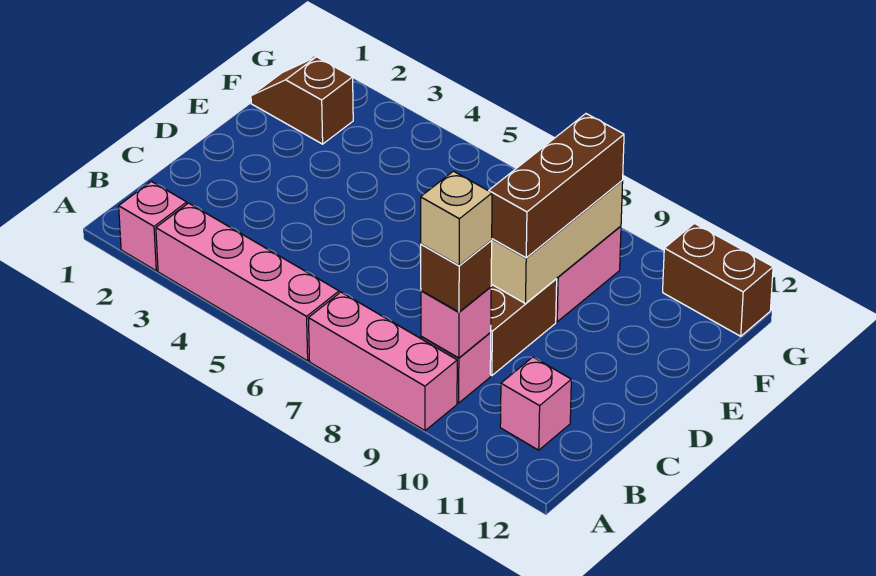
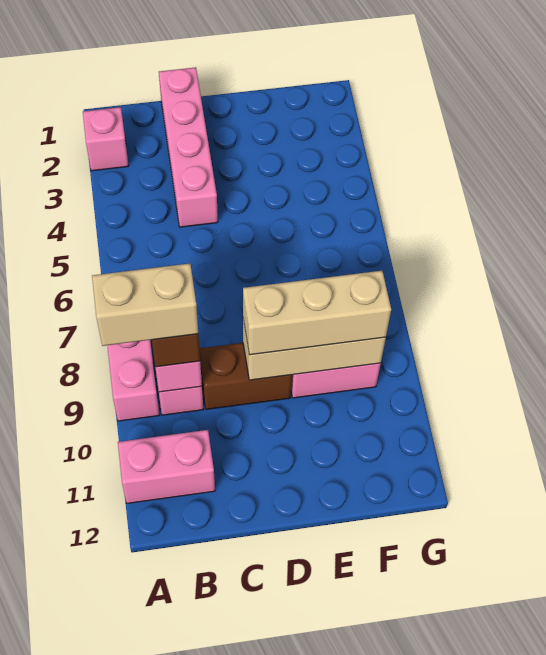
pink 1x4 brick [156,203,339,361] -> pink 1x4 brick moved to [159,67,218,227]
tan 1x1 brick [421,171,492,266] -> tan 1x2 brick [92,263,198,346]
pink 1x1 brick [500,357,571,450] -> pink 1x2 brick [118,430,215,503]
brown 1x3 brick [489,114,624,258] -> tan 1x3 brick [243,271,391,355]
brown 1x2 slope [251,57,353,144] -> none
brown 1x2 brick [663,224,773,336] -> none

